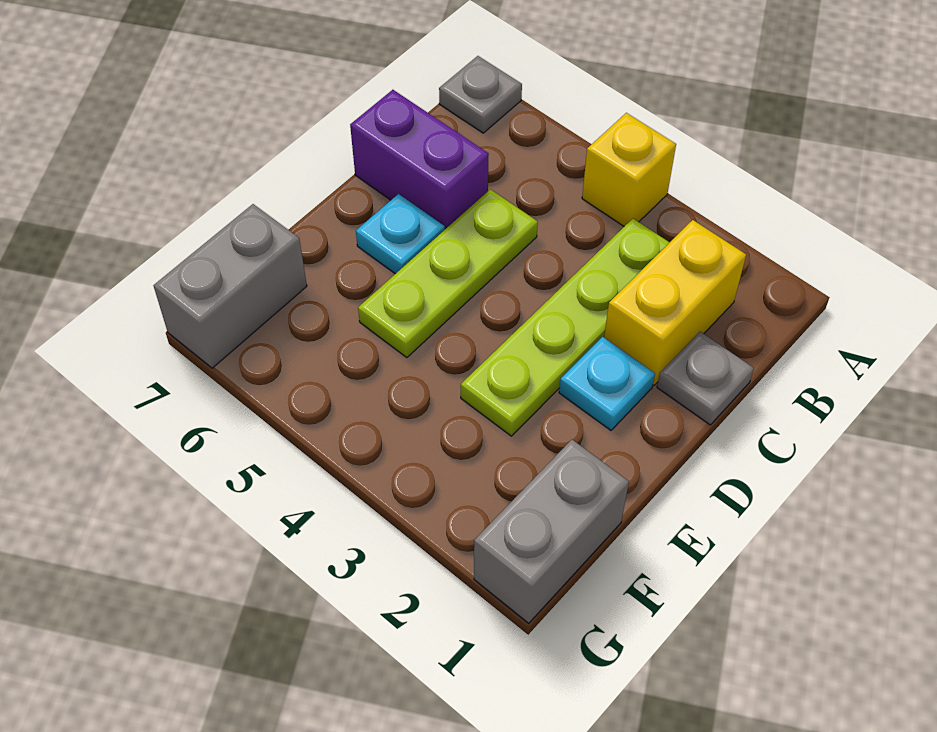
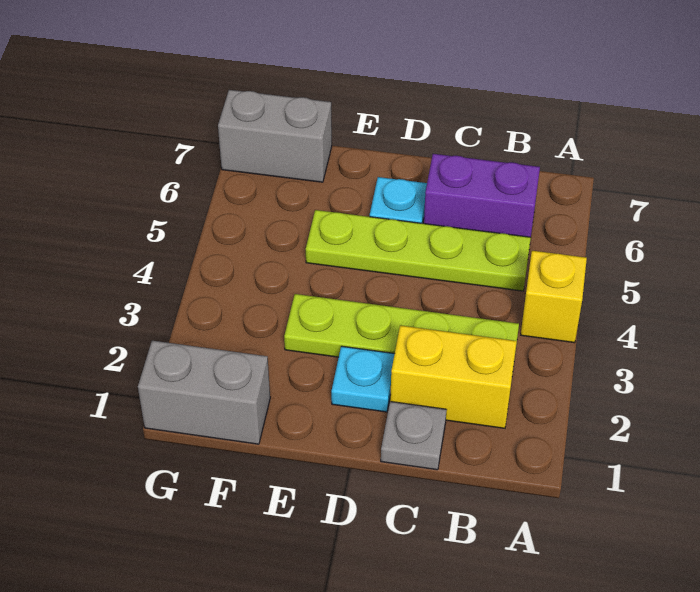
grey 1x1 plate [439,56,522,133] -> none
lime 1x3 plate [358,189,538,358] -> lime 1x4 plate [306,210,531,291]
purple 1x2 brick [350,90,489,229] -> purple 1x2 brick turned to [424,154,540,237]

